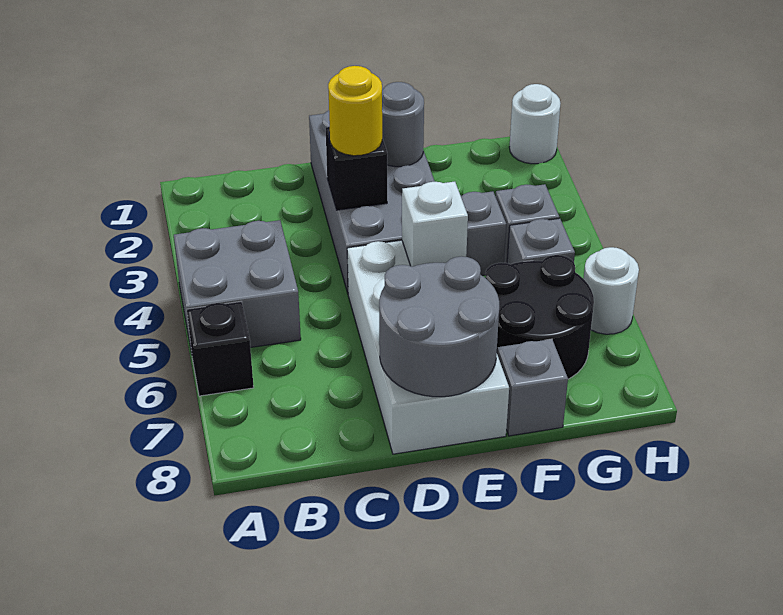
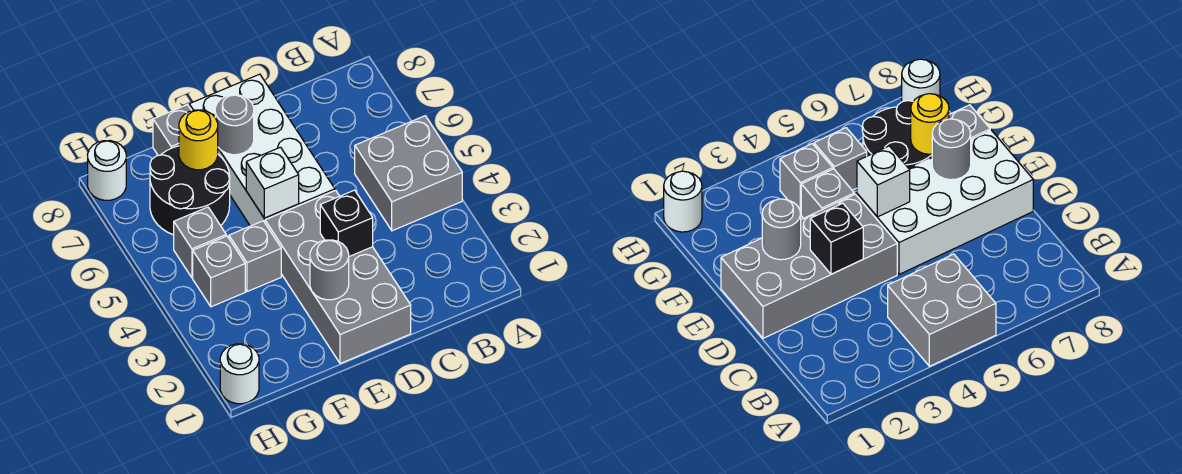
black 1x1 brick [187,302,254,396] -> none
yellow 1x1 round brick [328,66,382,156] -> yellow 1x1 round brick moved to [179,110,218,170]
grey 2x2 round brick [379,256,499,397] -> grey 1x1 round brick [215,95,254,155]
white 1x1 round brick [583,247,639,334] -> white 1x1 round brick moved to [88,141,126,200]

